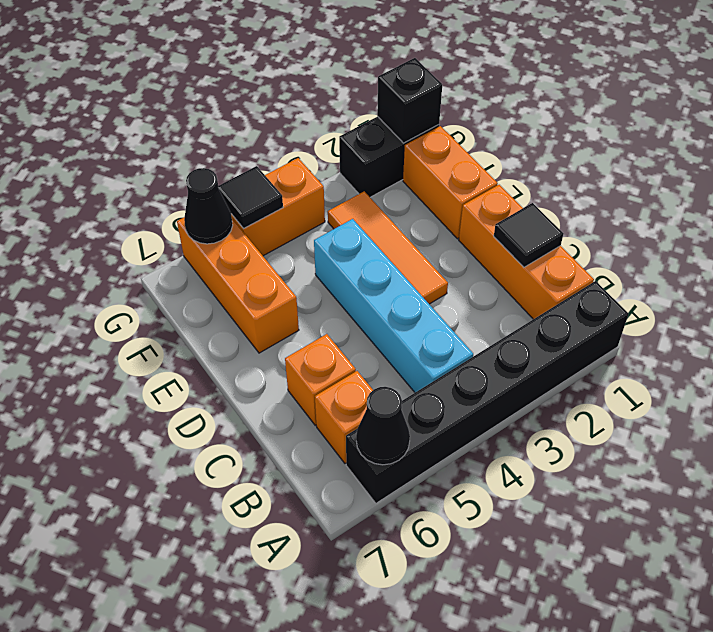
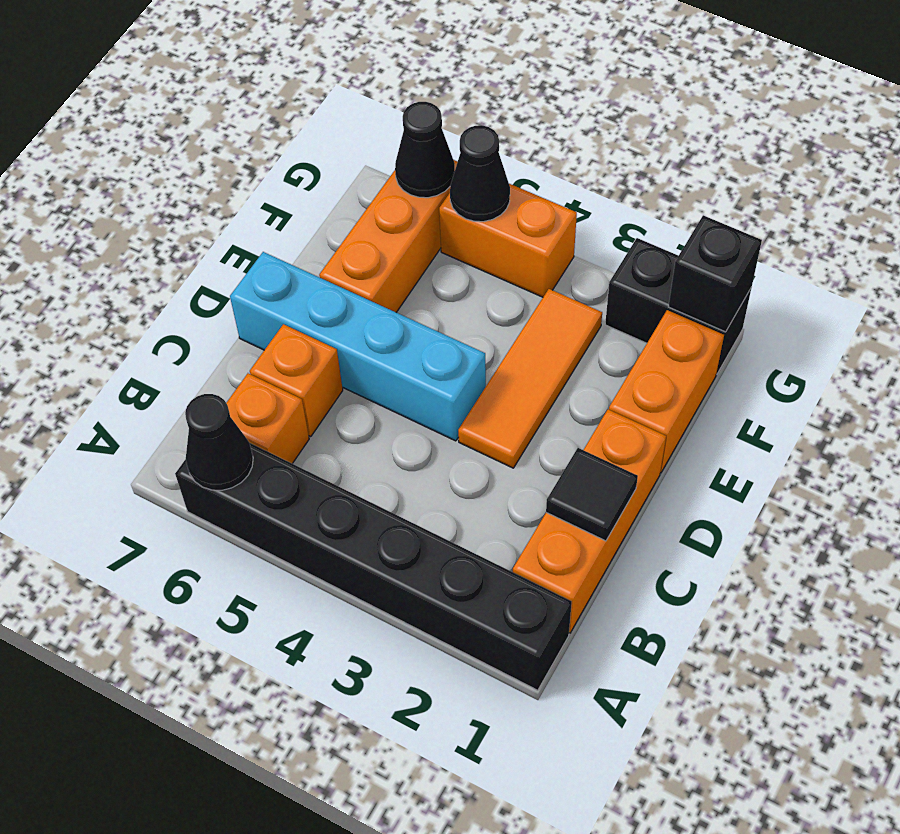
cyan 1x4 brick [314,219,473,392] -> cyan 1x4 brick turned to [230,252,486,441]
black 1x1 tile [218,166,283,228] -> black 1x1 cone [450,125,510,222]

